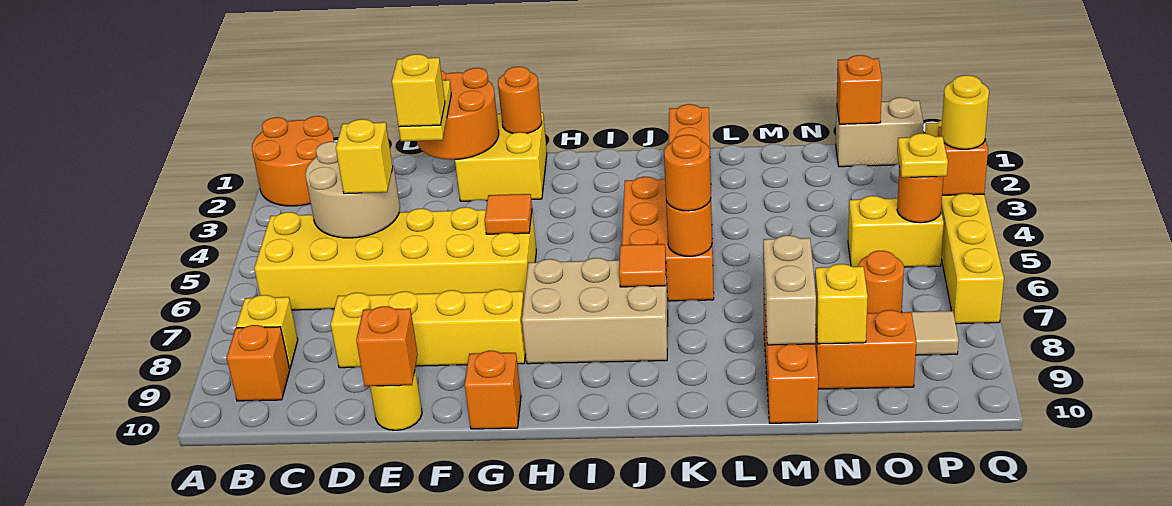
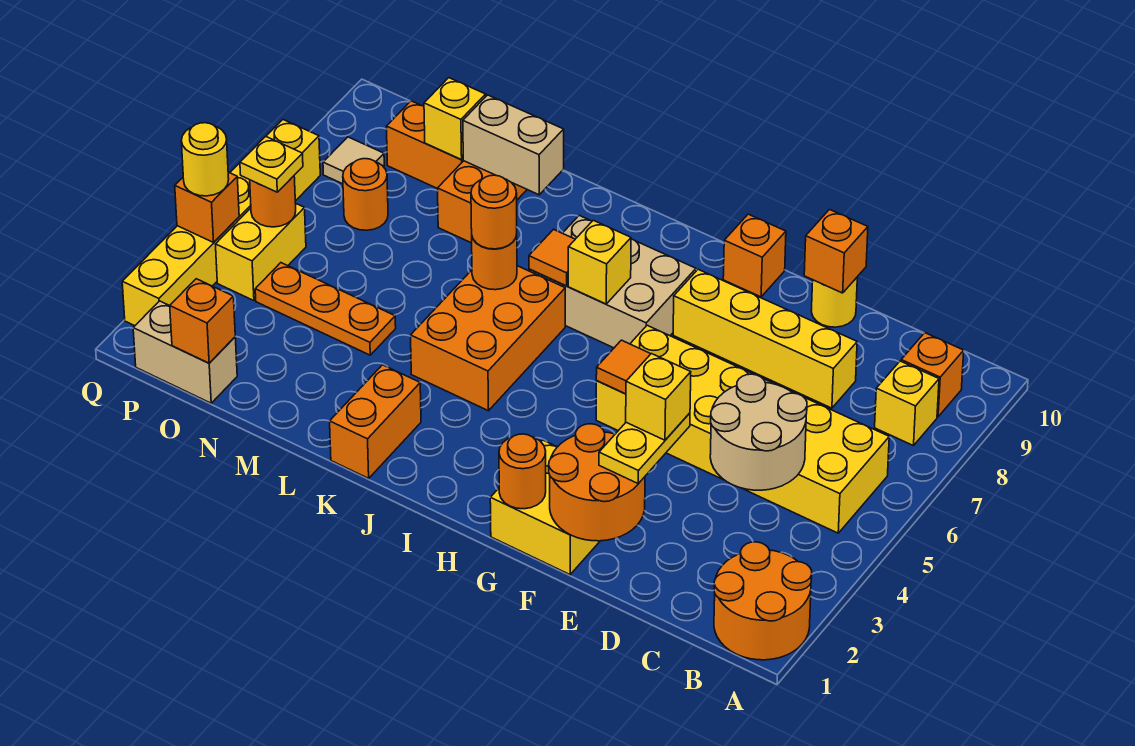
yellow 1x1 brick [336,119,393,194] -> yellow 1x1 brick moved to [568,220,631,304]
none -> orange 1x3 plate [255,263,396,355]
tan 1x2 brick [763,235,816,345] -> tan 1x2 brick turned to [463,95,564,195]
yellow 1x2 brick [848,196,944,267] -> yellow 1x2 brick turned to [215,204,306,301]

